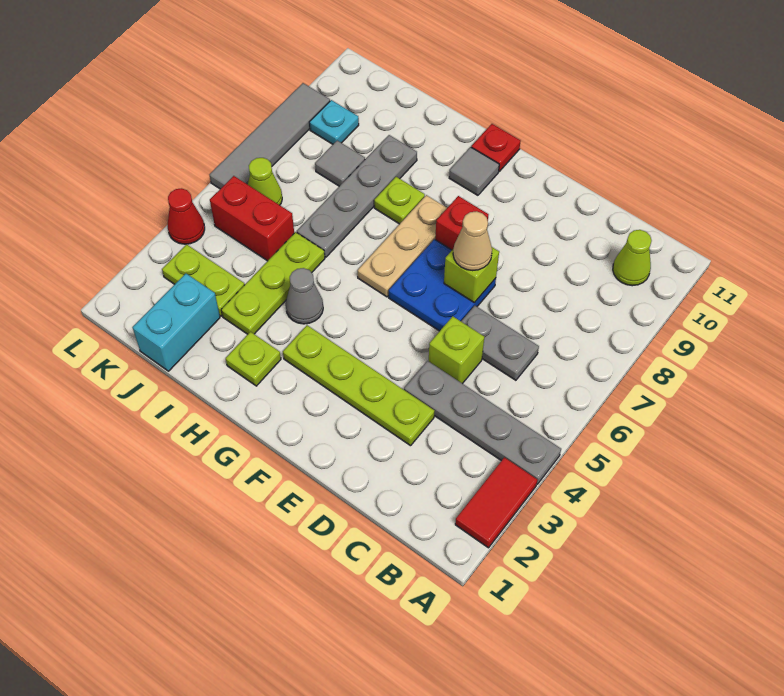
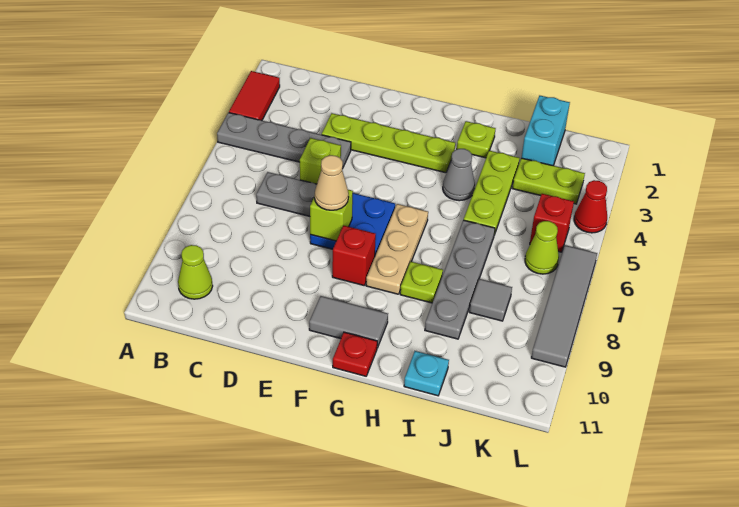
grey 1x1 tile [449,147,499,195] -> grey 1x2 tile [309,296,388,348]
red 1x2 brick [210,176,294,261] -> red 1x1 brick [530,194,574,252]
cyan 1x1 plate [310,100,359,144] -> cyan 1x1 plate moved to [404,351,449,396]

